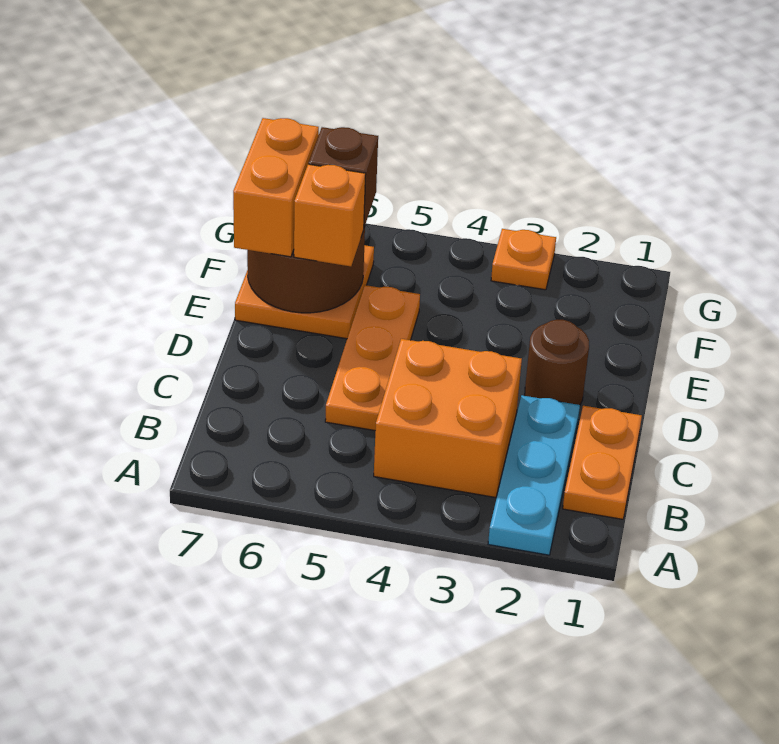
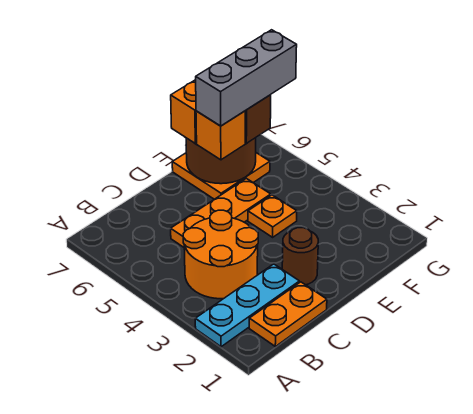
orange 2x2 brick [374,339,522,498] -> orange 2x2 round brick [183,210,258,299]
none -> grey 1x3 brick [196,30,297,126]
orange 1x1 plate [491,229,556,290] -> orange 1x1 plate moved to [248,195,297,237]

